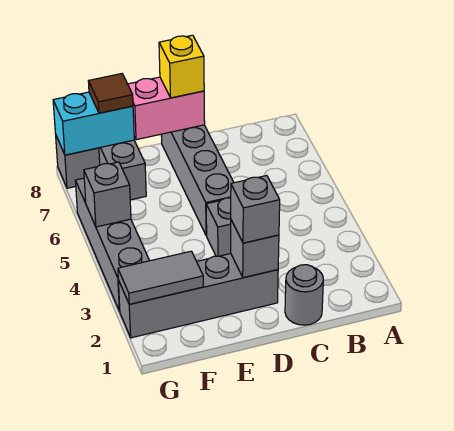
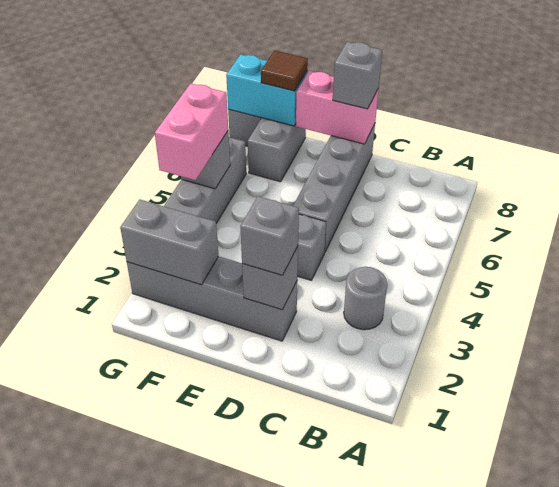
grey 1x1 round brick [285,265,323,325] -> grey 1x1 round brick moved to [344,267,387,330]
yellow 1x1 brick [159,35,204,98] -> grey 1x1 brick [333,42,382,109]
grey 1x2 tile [118,251,203,304] -> grey 1x2 brick [120,200,219,285]
none -> pink 1x2 brick [155,83,228,180]

